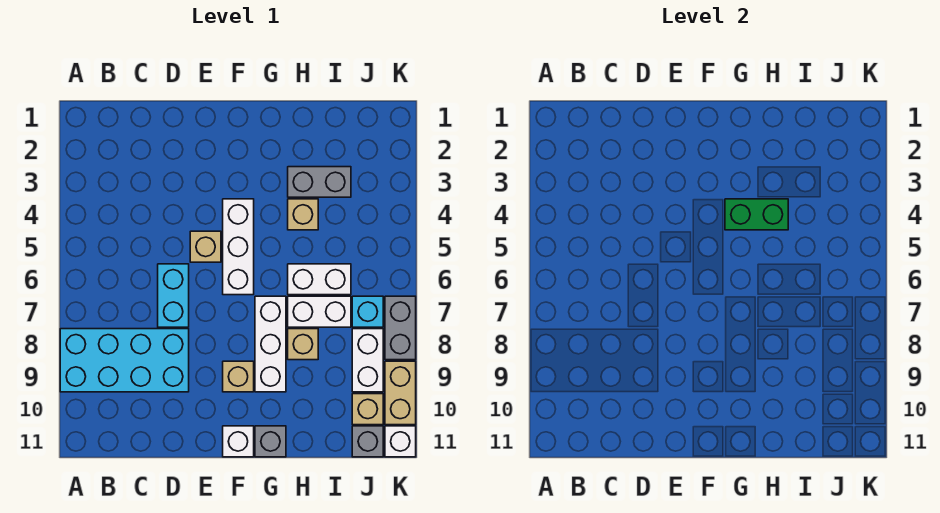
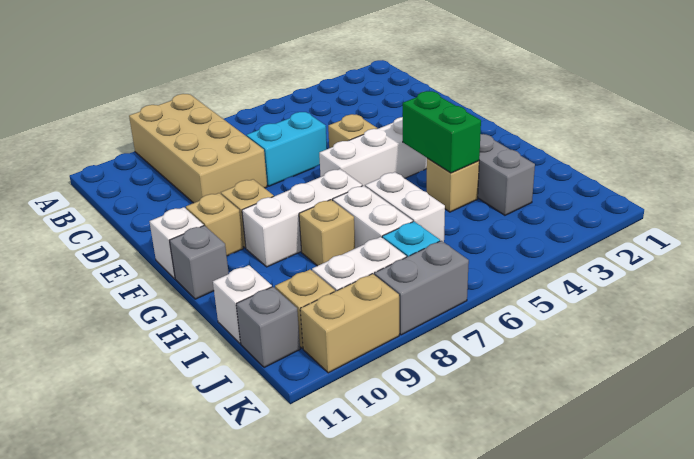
cyan 2x4 brick [60,329,189,392] -> tan 2x4 brick [129,94,267,203]
none -> tan 1x1 brick [186,193,243,256]
white 1x1 brick [385,426,416,457] -> white 1x1 brick moved to [213,265,272,343]

